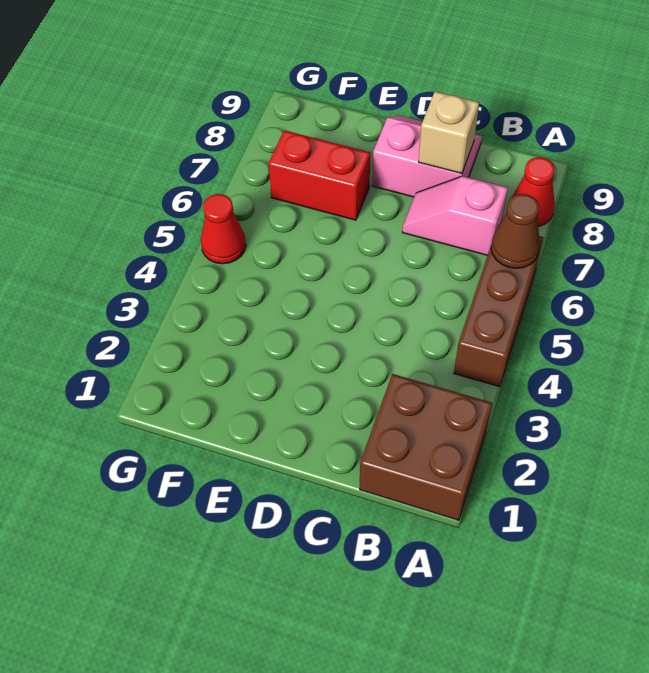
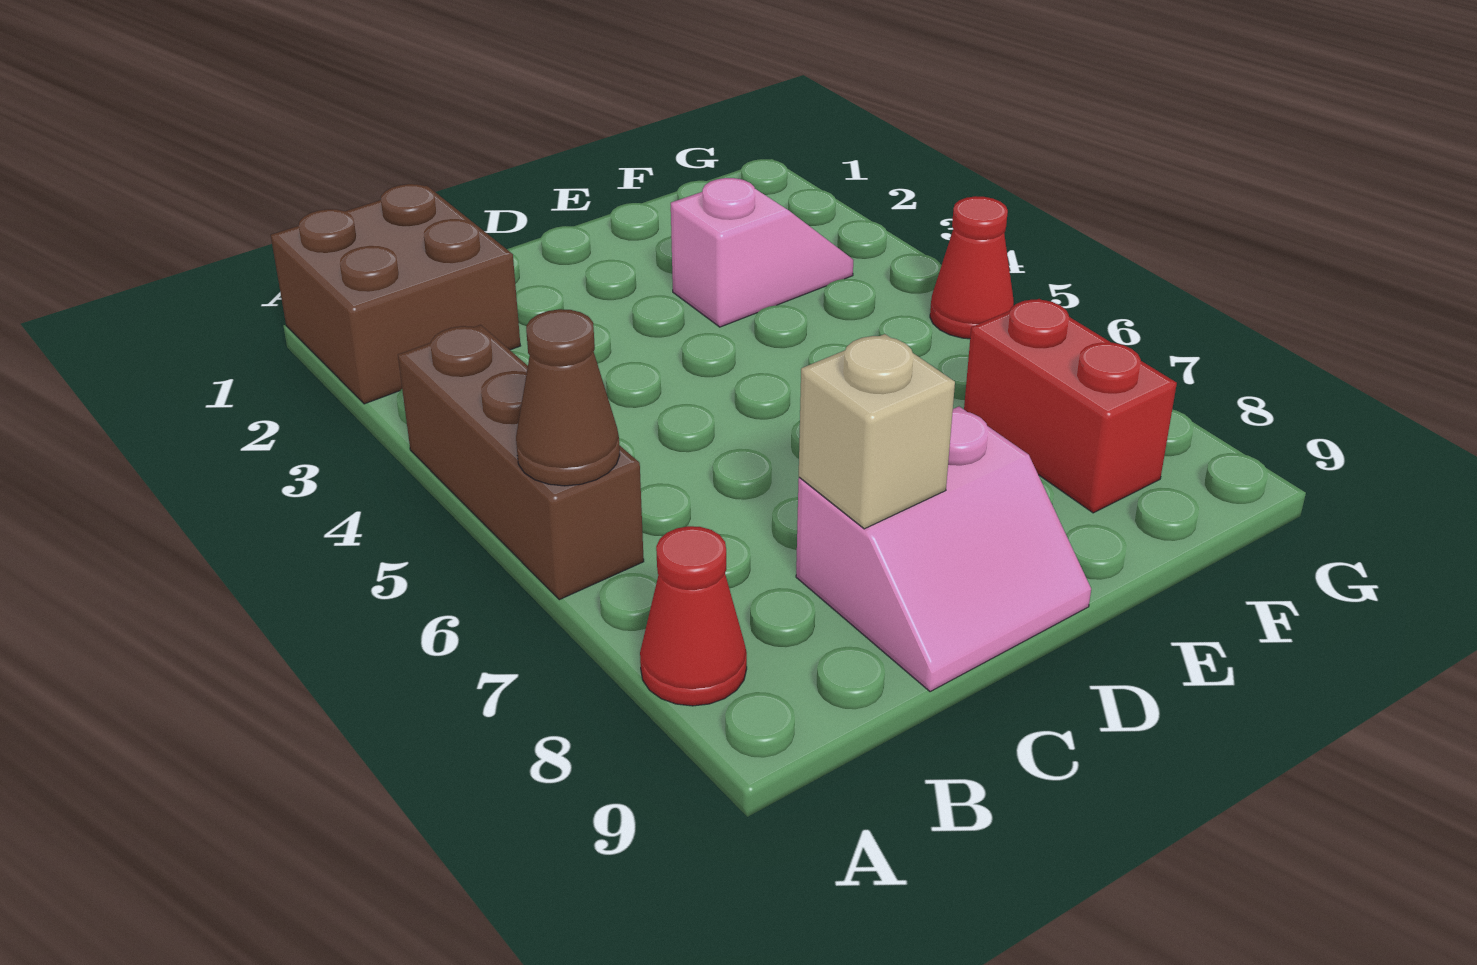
pink 1x2 slope [402,176,508,255] -> pink 1x2 slope moved to [671,178,853,327]
red 1x2 brick [269,130,370,220] -> red 1x2 brick turned to [964,299,1177,513]

